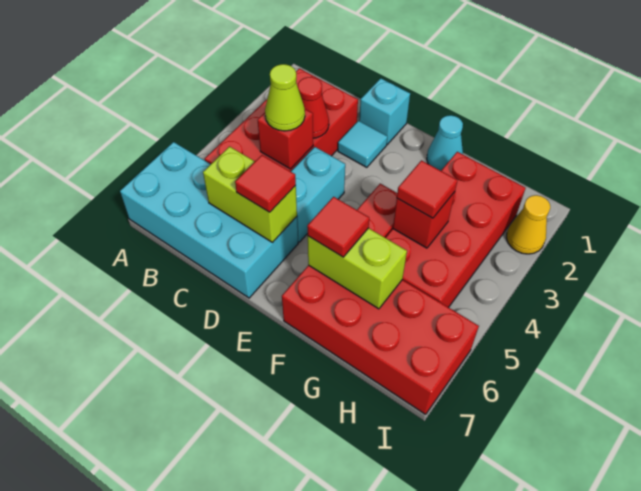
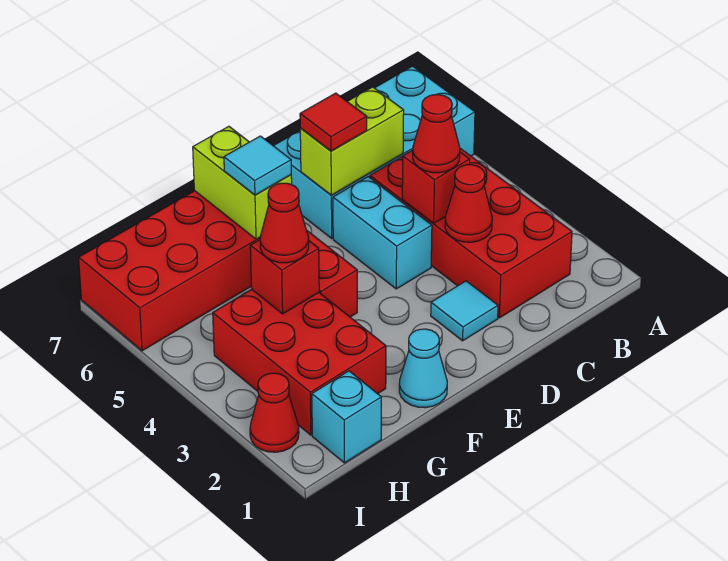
lime 1x1 cone [265,64,305,131] -> red 1x1 cone [413,95,460,173]
cyan 1x1 brick [359,78,410,144] -> cyan 1x1 brick moved to [312,371,381,463]
lime 1x2 brick [308,228,407,309] -> lime 1x2 brick turned to [193,126,292,239]
red 1x1 tile [307,197,369,257] -> cyan 1x1 tile [224,136,291,195]
red 2x4 brick [386,152,525,307] -> red 2x3 brick [213,290,386,435]
red 1x1 tile [397,160,457,218] -> red 1x1 cone [260,183,309,263]
yellow 1x1 cone [507,195,550,254] -> red 1x1 cone [250,373,299,452]

